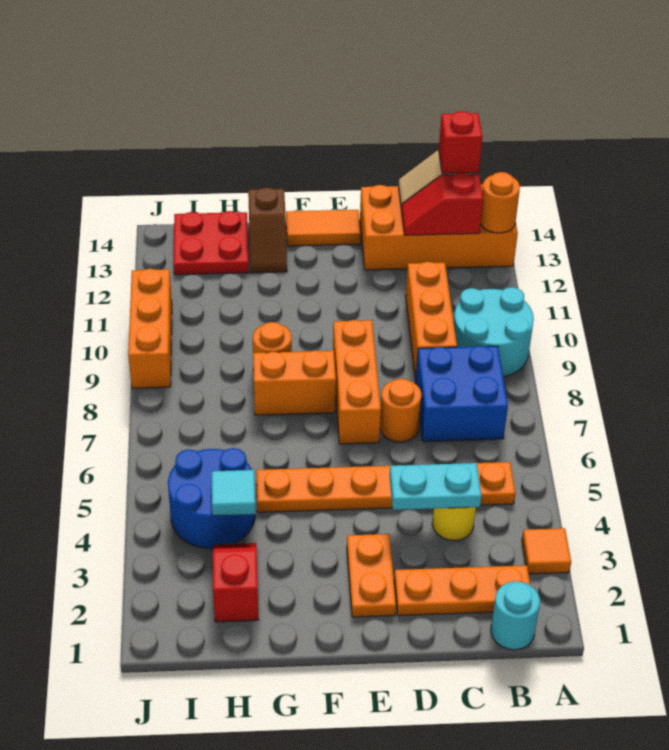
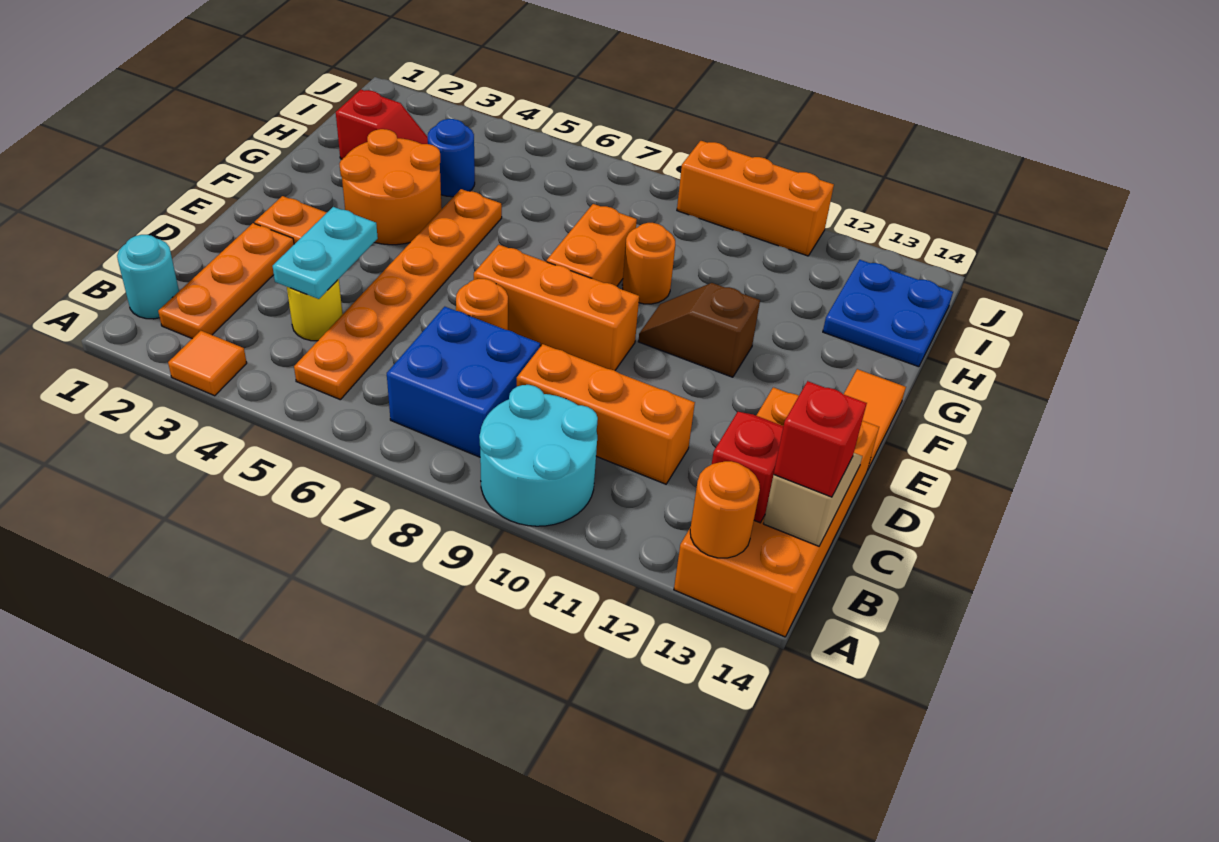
none -> orange 2x2 round brick [340,129,442,245]
brown 1x2 slope [248,187,287,273] -> brown 1x2 slope moved to [638,283,760,377]
blue 2x2 round brick [168,448,255,549] -> blue 1x1 round brick [428,119,475,197]
cyan 1x1 tile [212,470,256,516] -> none
red 2x2 plate [174,211,249,275] -> blue 2x2 plate [823,260,953,367]

